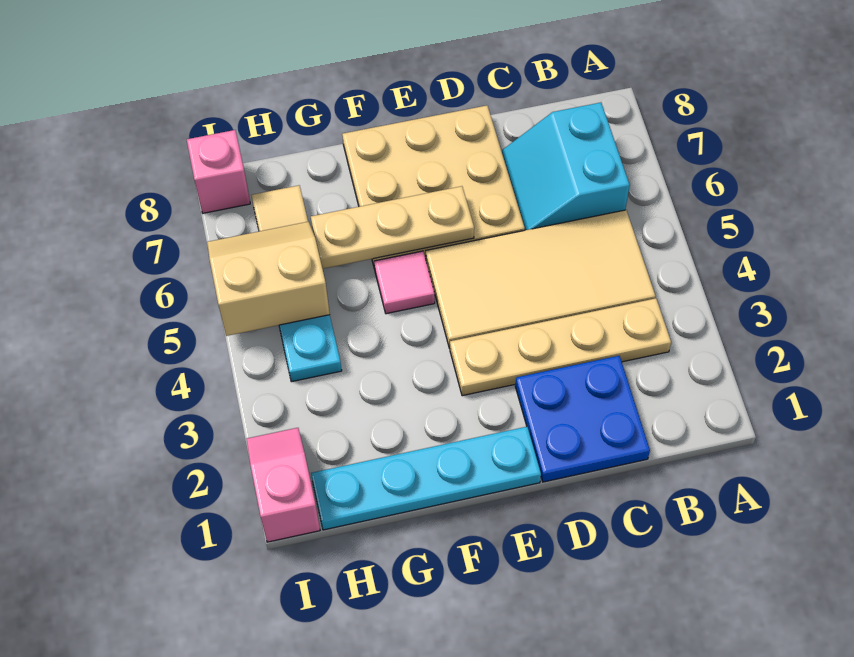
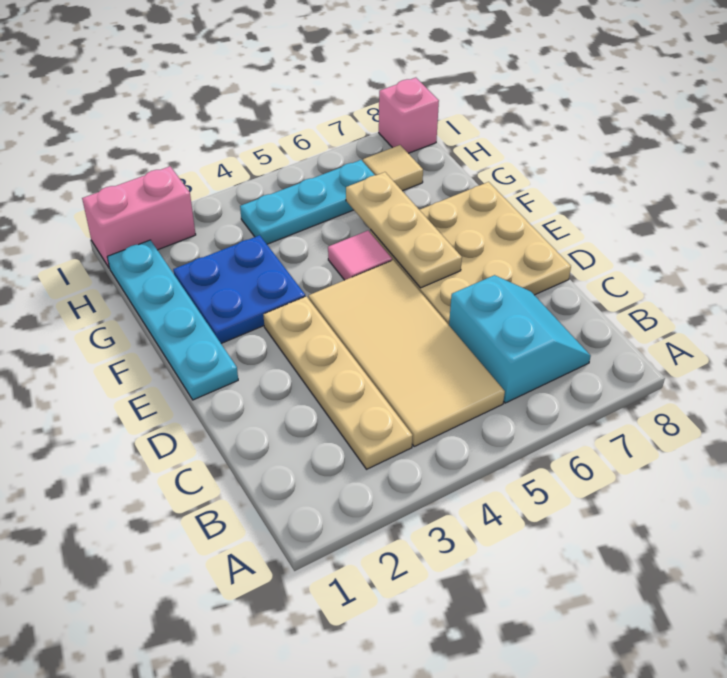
cyan 2x2 slope [502,103,630,230] -> cyan 2x2 slope turned to [449,275,591,403]
blue 2x2 plate [515,356,650,482] -> blue 2x2 plate moved to [173,235,305,343]
tan 2x2 slope [207,222,330,336] -> none
pink 1x2 slope [247,428,320,542] -> pink 1x2 brick [82,166,196,268]

